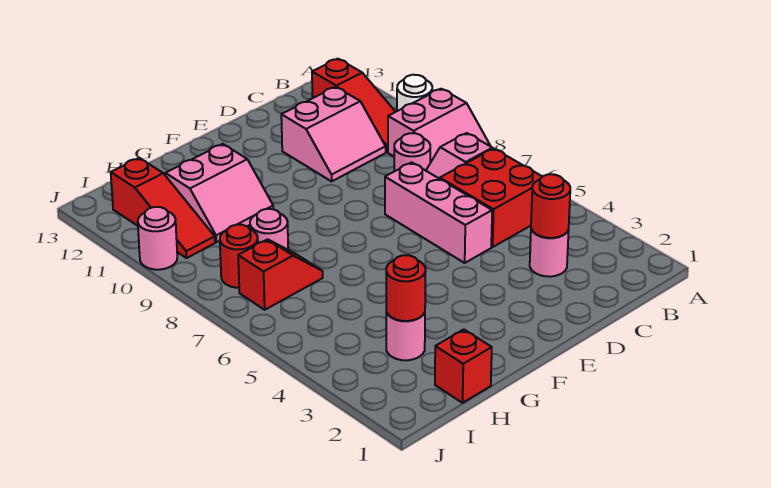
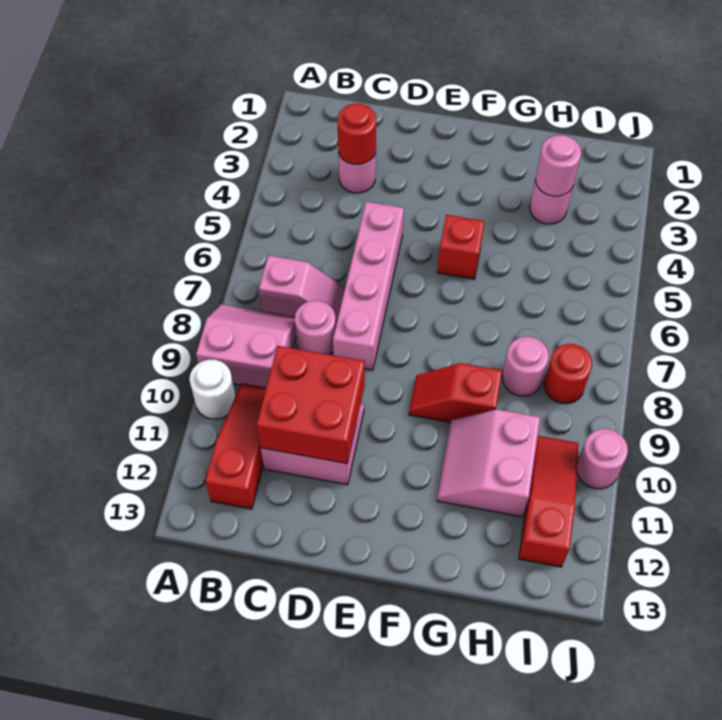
red 2x2 brick [440,148,542,247] -> red 2x2 brick moved to [257,346,365,464]
pink 1x3 brick [385,162,492,263] -> pink 1x4 brick [333,202,404,370]
pink 2x2 slope [165,144,273,242] -> pink 2x2 slope turned to [437,409,540,517]
red 1x1 brick [435,329,492,403] -> red 1x1 brick moved to [437,215,485,279]
red 1x1 round brick [386,255,426,321] -> pink 1x1 round brick [536,135,581,196]
red 1x2 slope [238,239,323,310] -> red 1x2 slope moved to [409,363,502,422]

